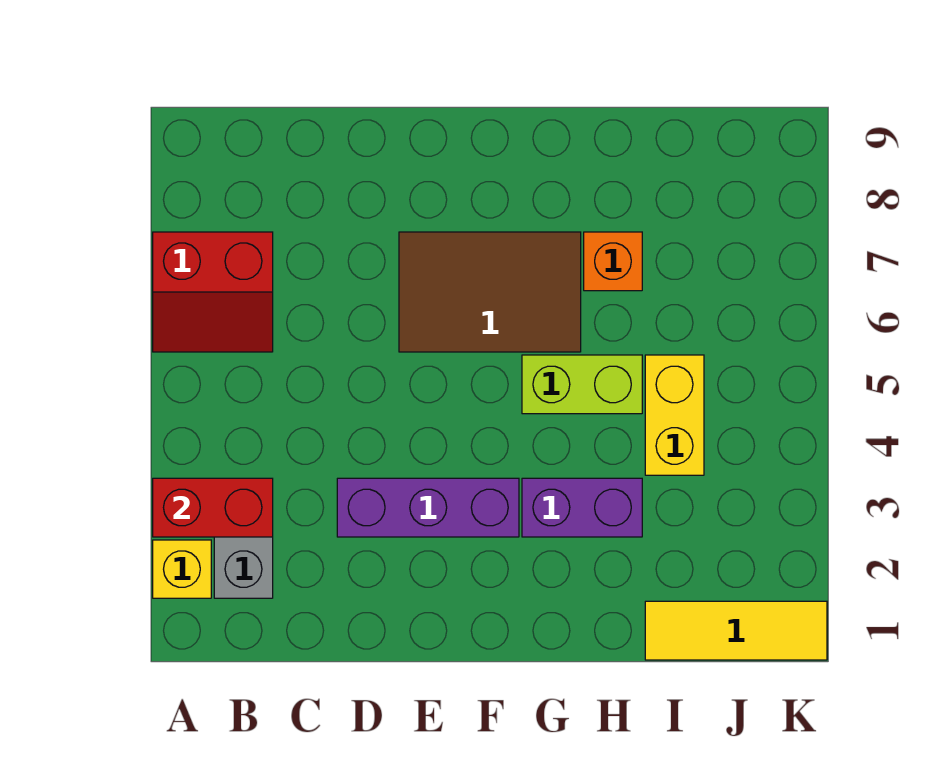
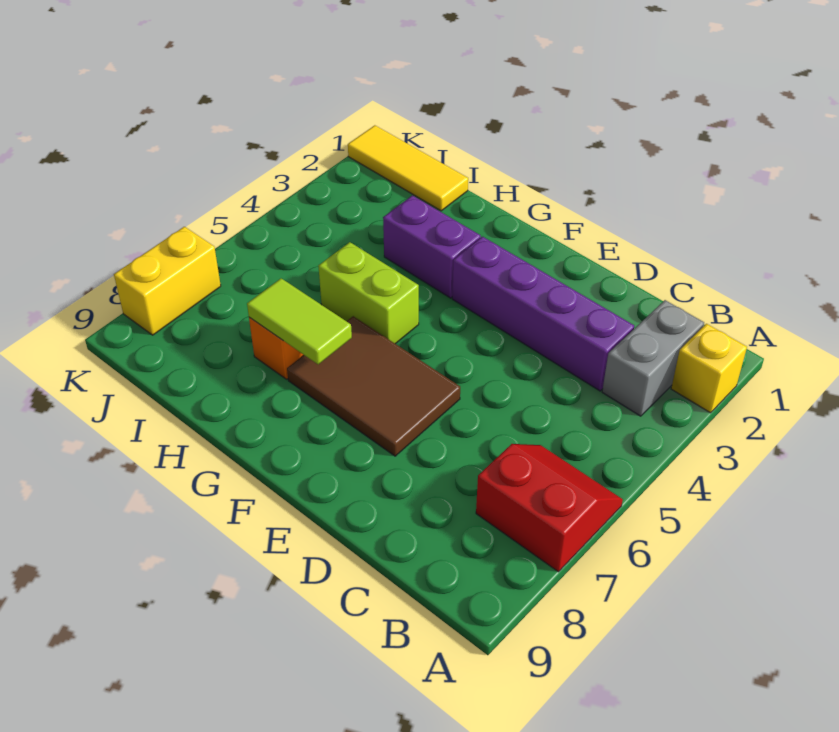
red 1x2 brick [153,478,273,537] -> none
purple 1x3 brick [337,478,519,537] -> purple 1x4 brick [452,237,634,391]
none -> lime 1x2 tile [247,278,352,364]
yellow 1x2 brick [645,355,704,475] -> yellow 1x2 brick moved to [114,227,221,335]

